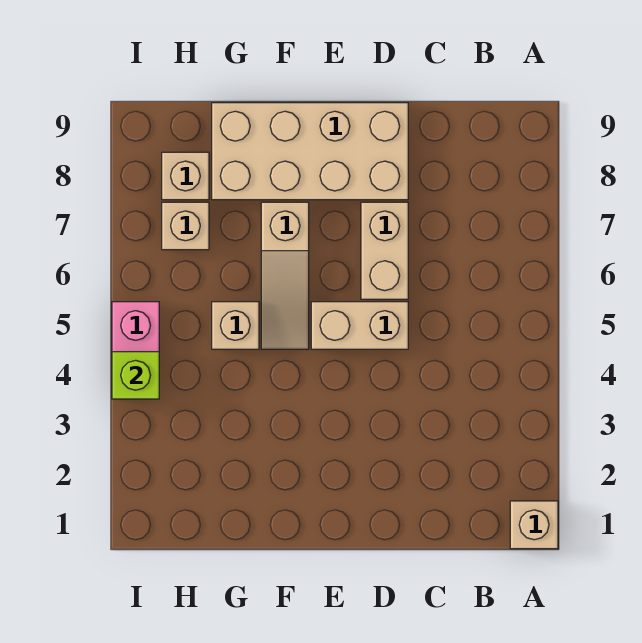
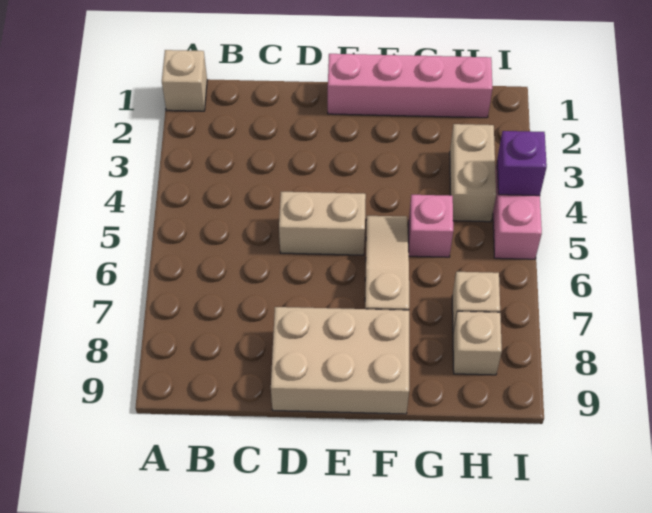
tan 1x2 brick [361,202,408,299] -> tan 1x2 brick moved to [450,124,496,222]
tan 2x4 brick [212,103,408,200] -> tan 2x3 brick [271,307,409,414]
none -> pink 1x4 brick [328,54,492,118]
tan 1x1 brick [212,302,259,349] -> pink 1x1 brick [409,195,453,257]
lime 1x1 brick [112,352,159,399] -> purple 1x1 brick [497,131,547,196]

